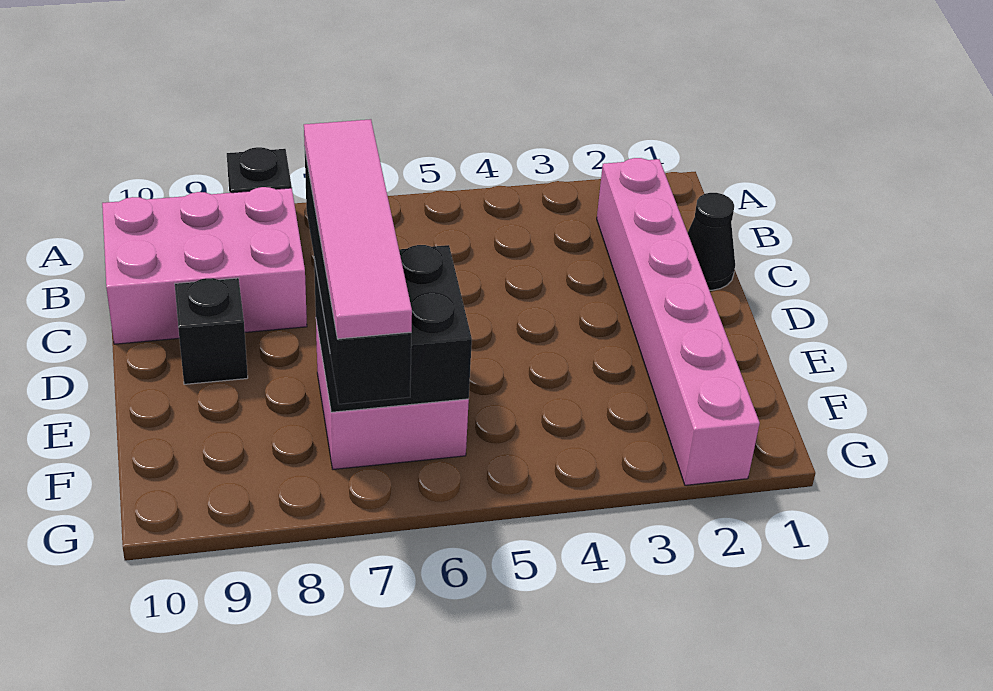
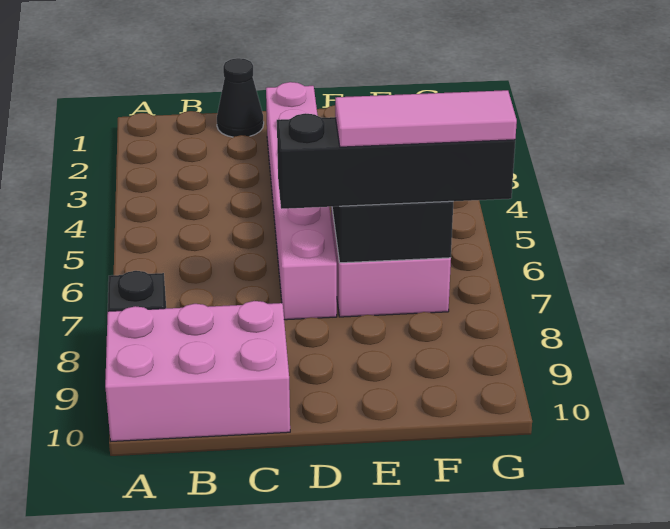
pink 1x6 brick [597,158,760,485] -> pink 1x6 brick turned to [266,82,337,320]
pink 2x3 brick [102,187,307,344] -> pink 2x3 brick turned to [105,301,290,441]
pink 1x4 tile [304,119,412,339] -> pink 1x3 tile [335,90,517,147]
black 1x1 brick [175,278,248,384] -> none

